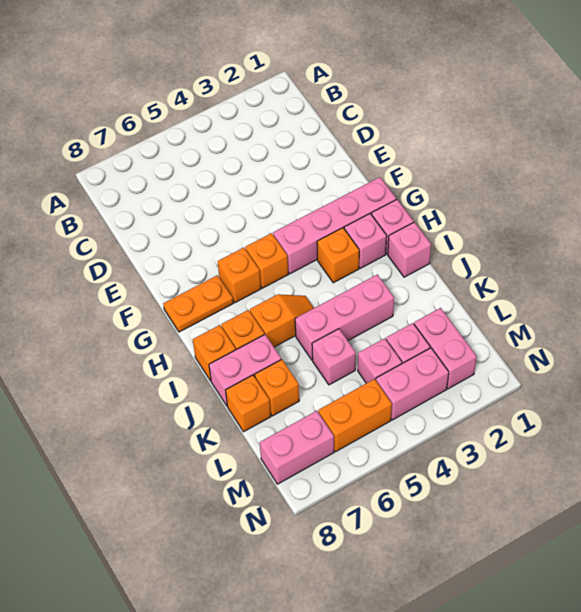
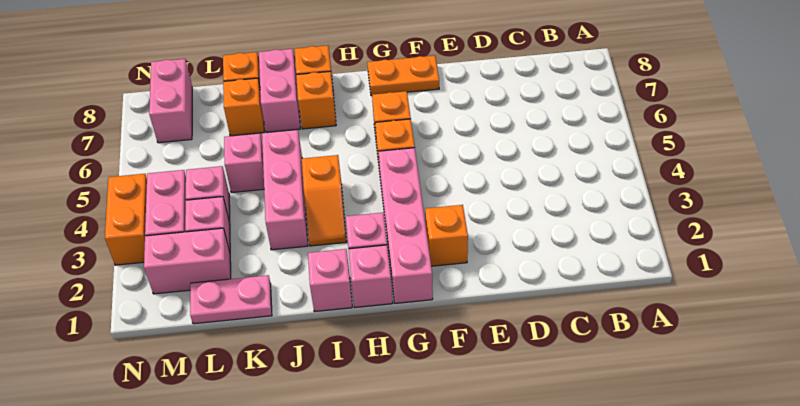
orange 1x2 plate [163,275,233,332] -> orange 1x2 plate turned to [367,56,439,96]
orange 1x1 brick [317,228,359,283] -> orange 1x1 brick moved to [425,205,468,266]
orange 1x2 slope [250,294,314,347] -> orange 1x2 slope moved to [302,155,347,246]
none -> pink 1x2 plate [190,275,272,324]
orange 1x2 brick [318,379,392,452] -> orange 1x2 brick moved to [105,174,147,265]

